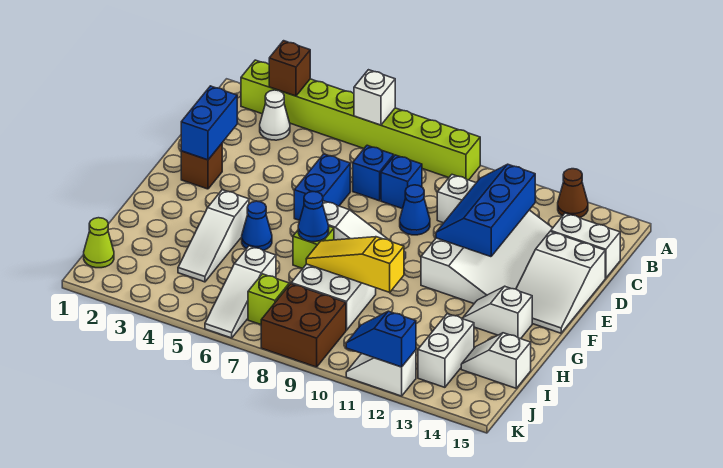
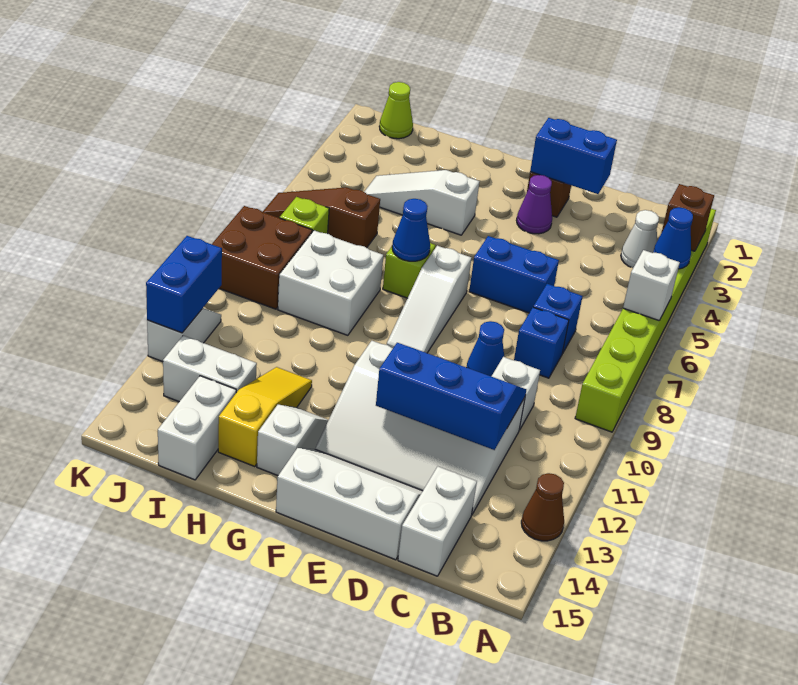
white 2x3 slope [516,231,605,333] -> white 2x3 slope turned to [276,448,422,560]
none -> purple 1x1 cone [516,175,552,234]
blue 1x1 cone [242,201,272,251] -> blue 1x1 cone moved to [653,207,693,269]
yellow 1x3 slope [306,237,404,292] -> yellow 1x3 slope moved to [218,367,312,467]
white 1x3 slope [205,246,276,338] -> brown 1x3 slope [263,187,380,248]
white 1x2 slope [461,333,531,388] -> white 1x2 brick [158,376,236,480]
blue 1x2 slope [346,311,416,367] -> blue 1x2 brick [146,236,222,333]

